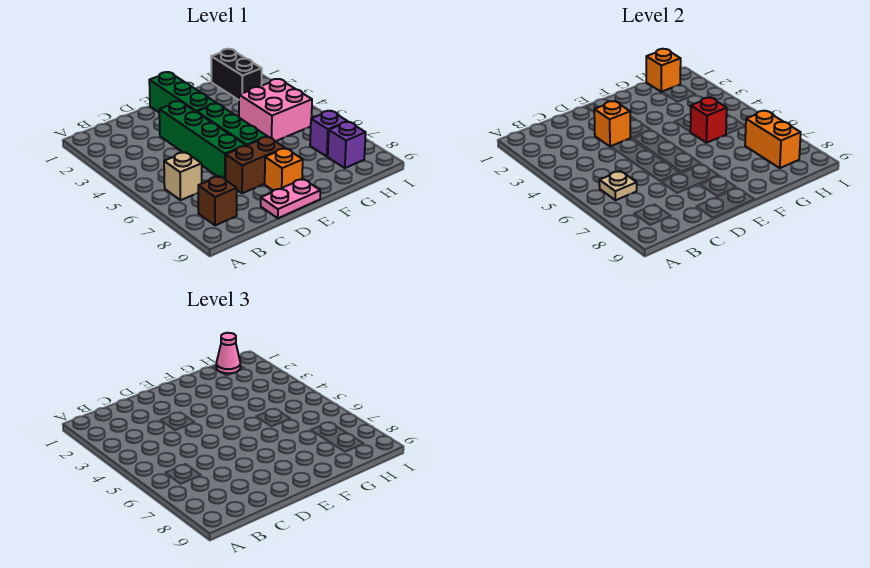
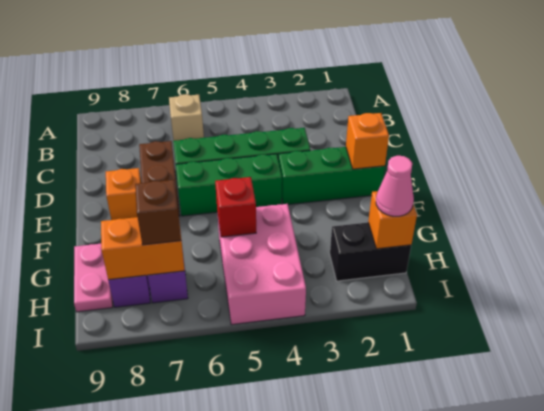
tan 1x1 plate [599,171,637,200] -> none
brown 1x1 brick [198,176,237,225] -> brown 1x1 brick moved to [135,180,181,245]
orange 1x1 brick [594,101,630,147] -> orange 1x1 brick moved to [346,113,389,169]
pink 1x2 plate [261,179,320,218] -> pink 1x2 plate moved to [74,244,113,312]
pink 2x2 brick [239,79,312,141] -> pink 2x3 brick [218,204,306,325]

